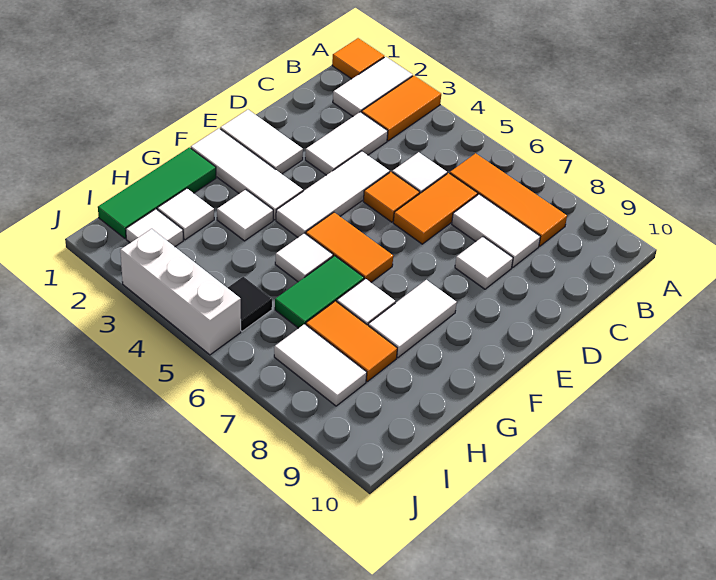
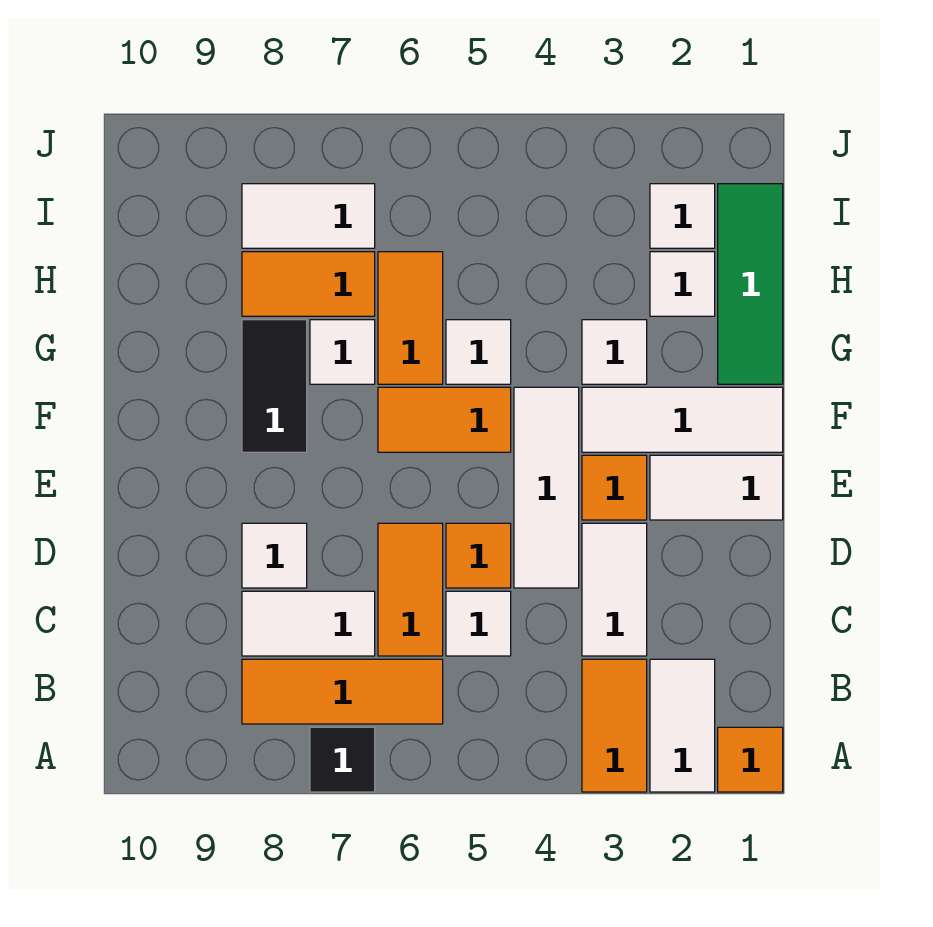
none -> orange 1x1 tile [582,455,647,520]
white 1x2 tile [368,280,457,358] -> black 1x2 tile [242,320,307,452]
green 1x2 tile [275,256,364,328] -> orange 1x2 tile [378,252,443,384]
black 1x1 tile [228,277,272,331] -> black 1x1 tile moved to [310,727,375,792]
white 1x3 brick [120,229,241,355] -> none

